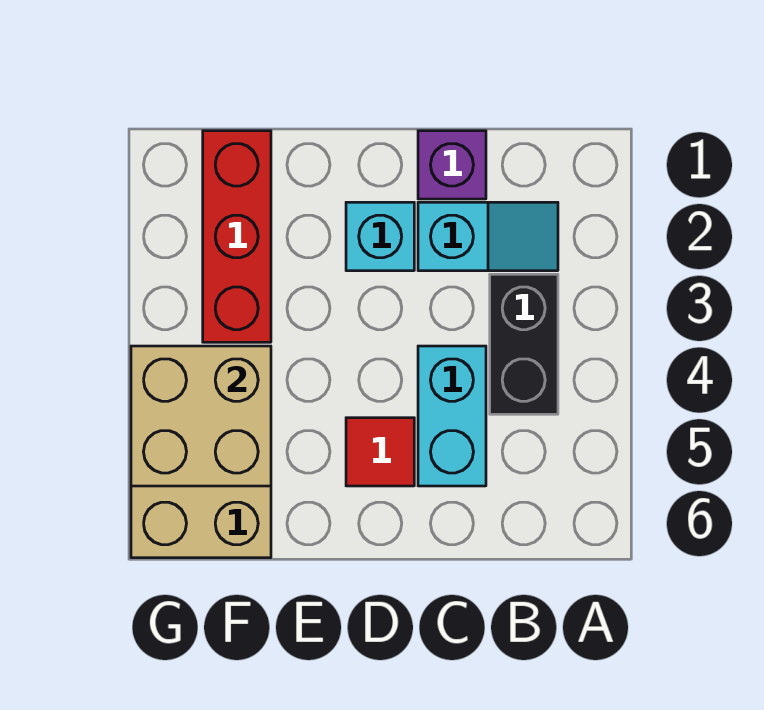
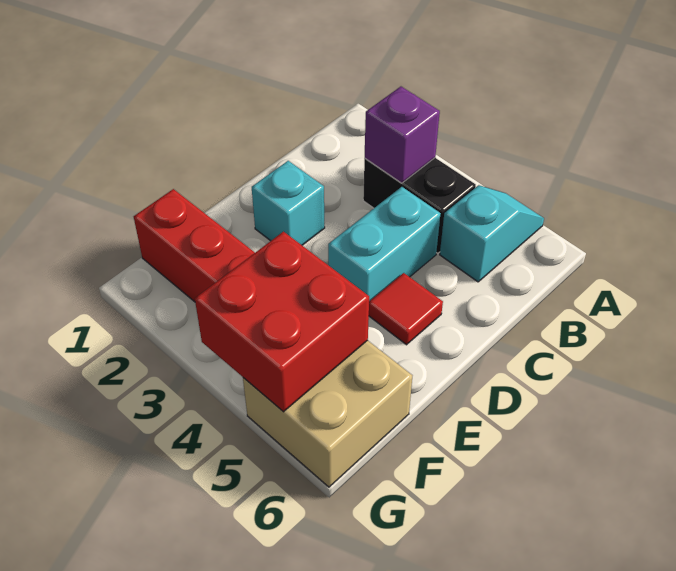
cyan 1x2 slope [418,202,558,271] -> cyan 1x2 slope moved to [440,185,544,282]
purple 1x1 brick [418,131,486,199] -> purple 1x1 brick moved to [365,87,440,183]
cyan 1x2 brick [418,346,486,486] -> cyan 1x2 brick turned to [328,187,441,301]
tan 2x2 brick [131,346,271,486] -> red 2x2 brick [195,232,369,412]

